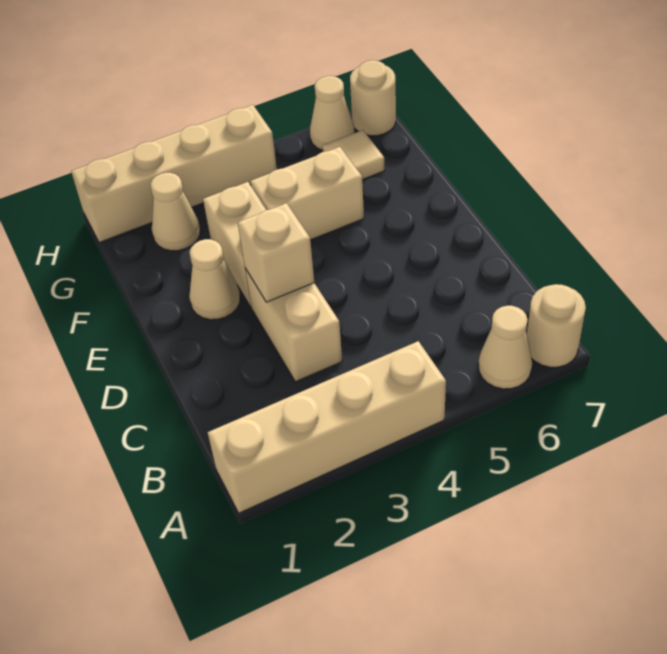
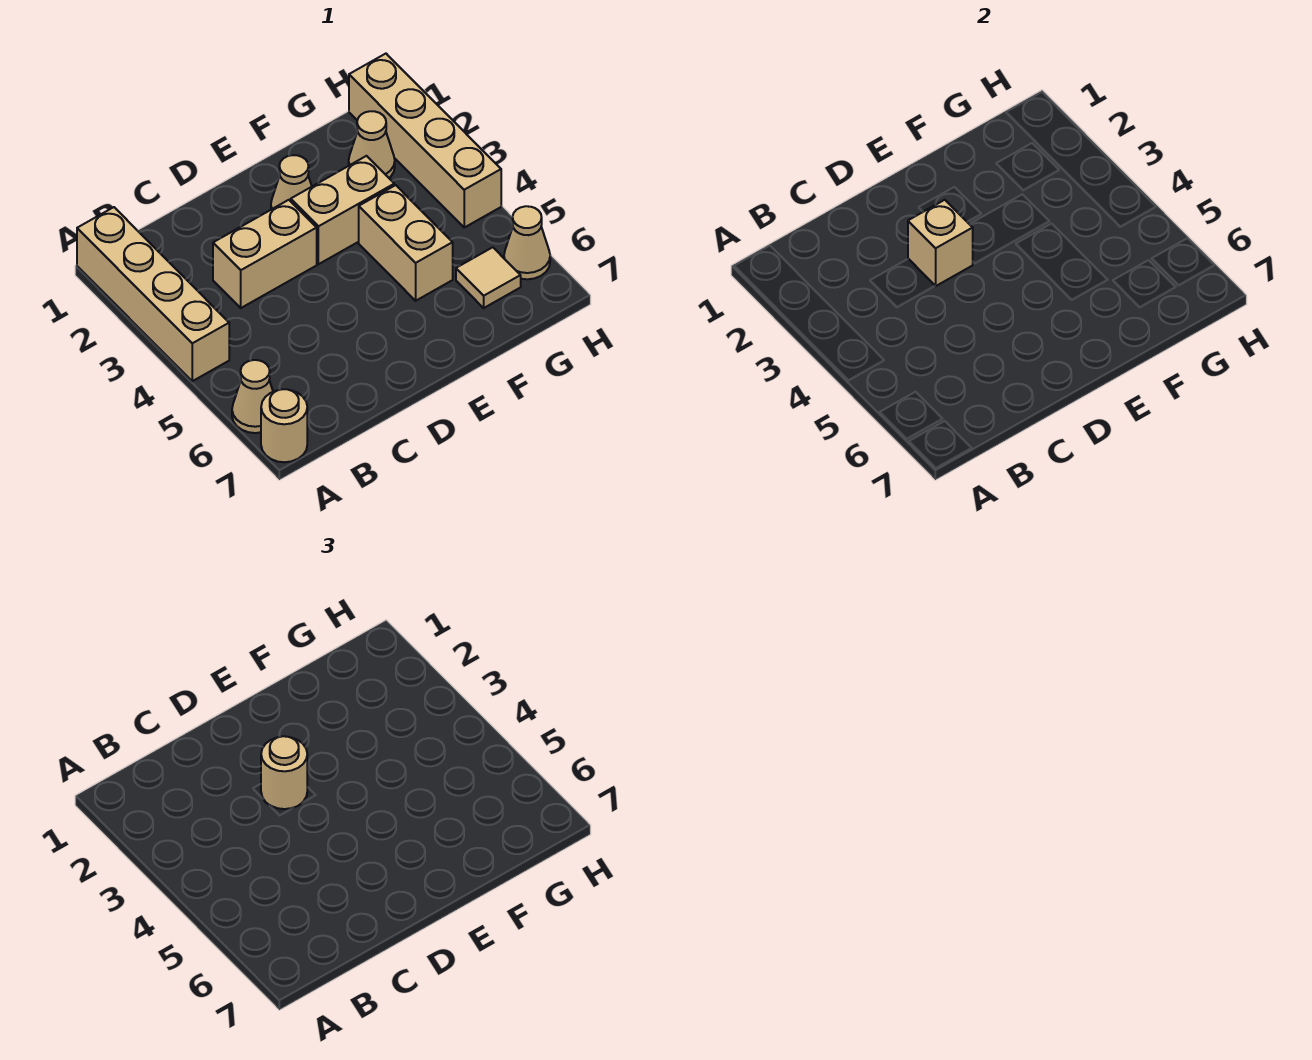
tan 1x1 round brick [350,60,396,136] -> tan 1x1 round brick moved to [261,736,307,809]

